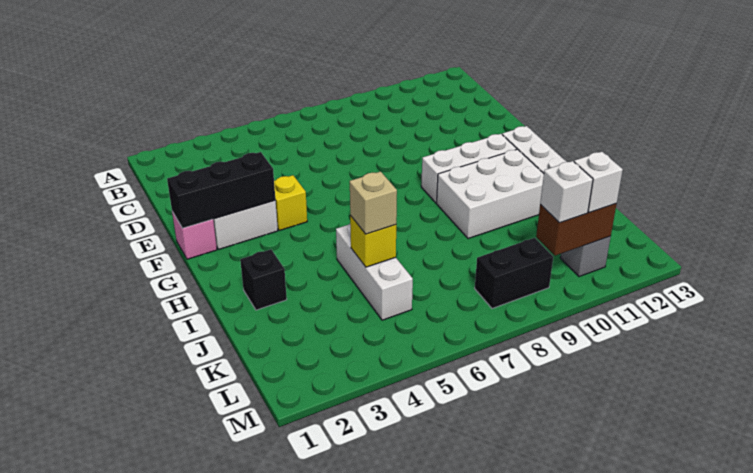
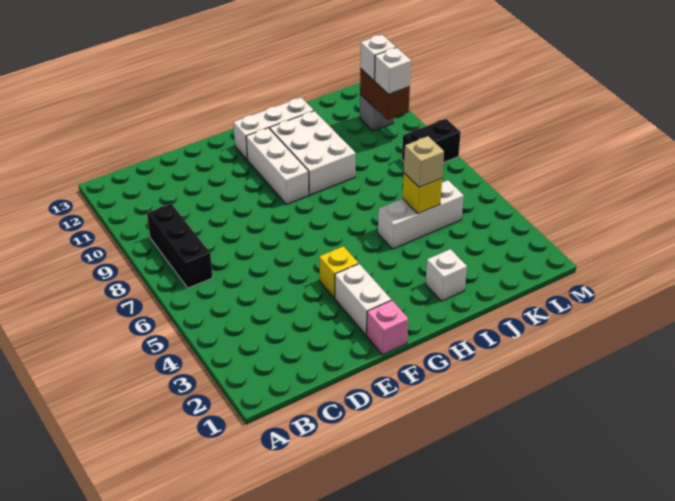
black 1x3 brick [167,152,275,228] -> black 1x3 brick moved to [147,204,213,288]
black 1x1 brick [240,249,287,310] -> white 1x1 brick [426,249,467,301]
black 1x2 brick [475,238,553,309] -> black 1x2 brick turned to [402,119,461,163]

